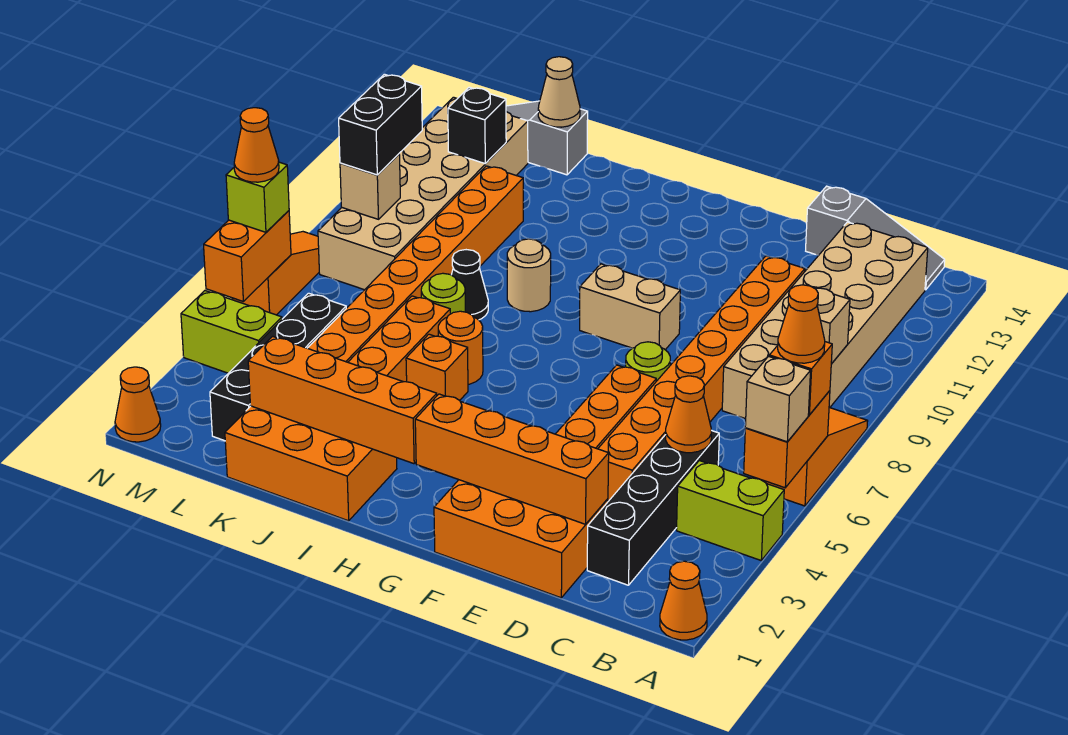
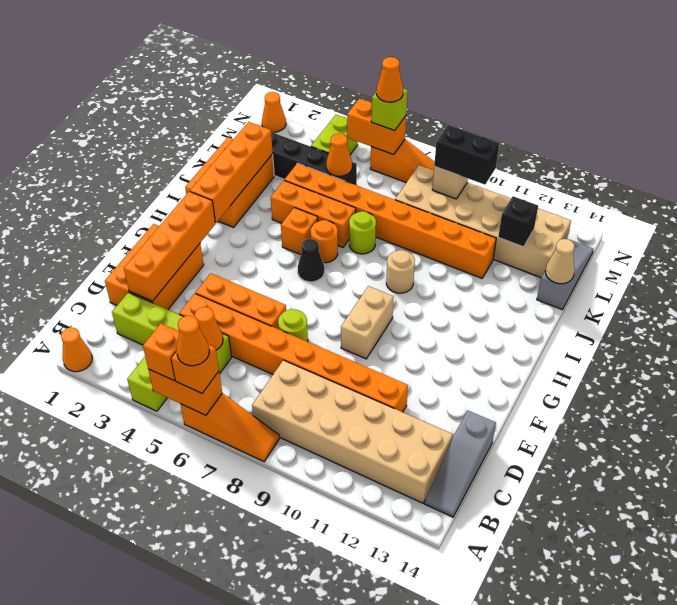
tan 1x1 brick [745,356,811,442] -> orange 1x1 brick [143,323,179,381]
tan 1x1 brick [815,288,850,364] -> none
black 1x4 brick [587,430,719,585] -> lime 1x4 brick [112,292,232,374]
black 1x1 cone [452,250,488,320] -> black 1x1 cone moved to [298,239,324,282]
none -> orange 1x1 cone [326,133,352,176]

